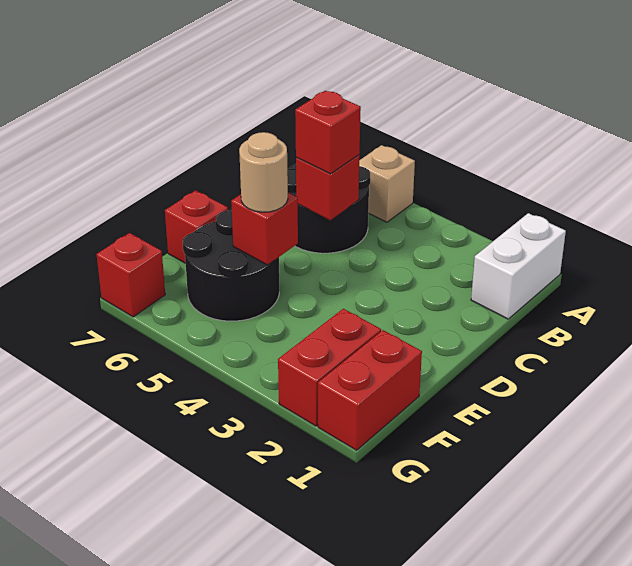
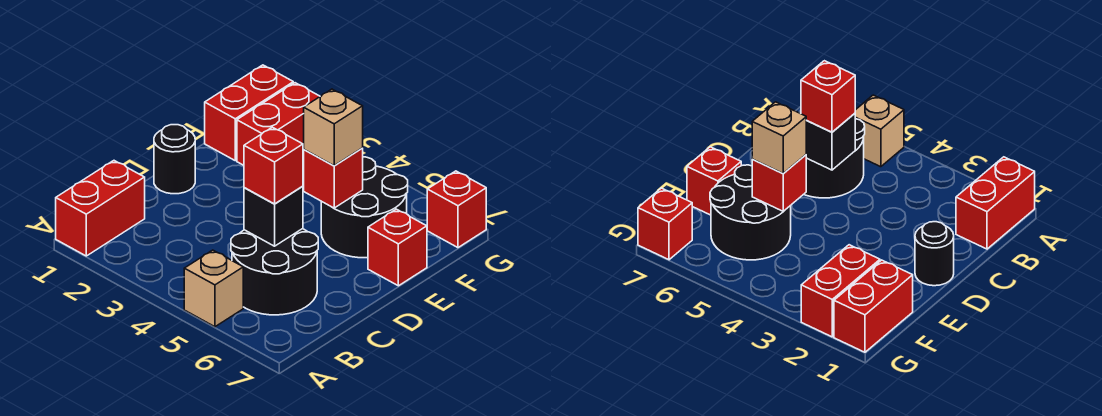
white 1x2 brick [471,213,566,319] -> red 1x2 brick [56,161,145,256]
red 1x1 brick [296,155,360,220] -> black 1x1 brick [244,186,303,246]
none -> black 1x1 round brick [154,125,195,194]
tan 1x1 round brick [239,132,288,212] -> tan 1x1 brick [304,89,363,166]

